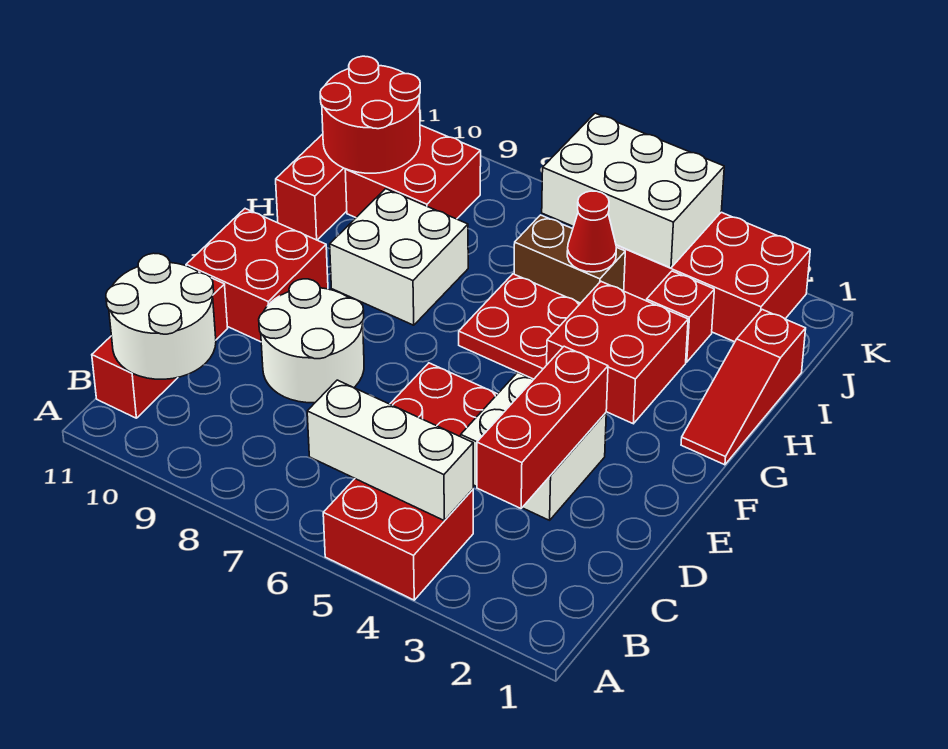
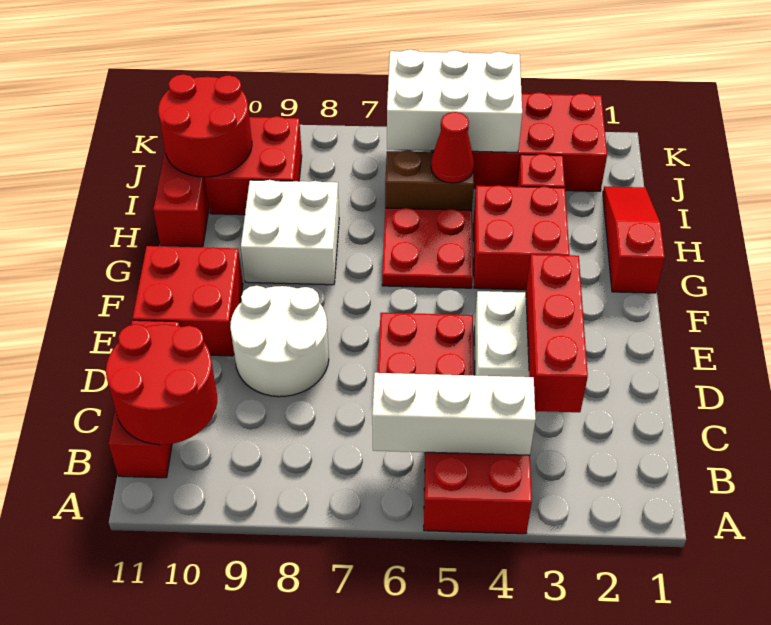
white 2x2 round brick [106,253,216,379] -> red 2x2 round brick [106,324,217,445]
red 1x3 slope [681,310,806,465] -> red 1x3 slope turned to [603,186,665,293]

